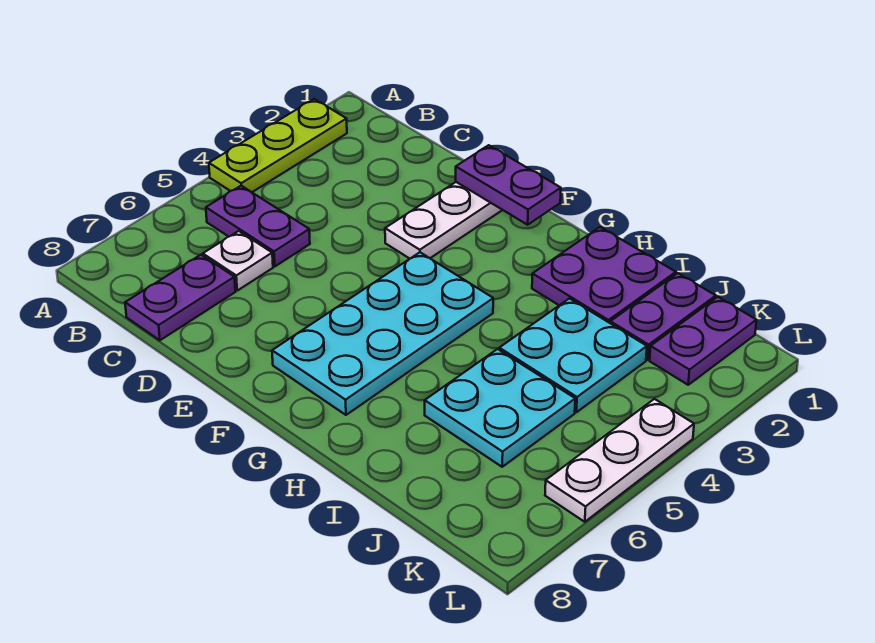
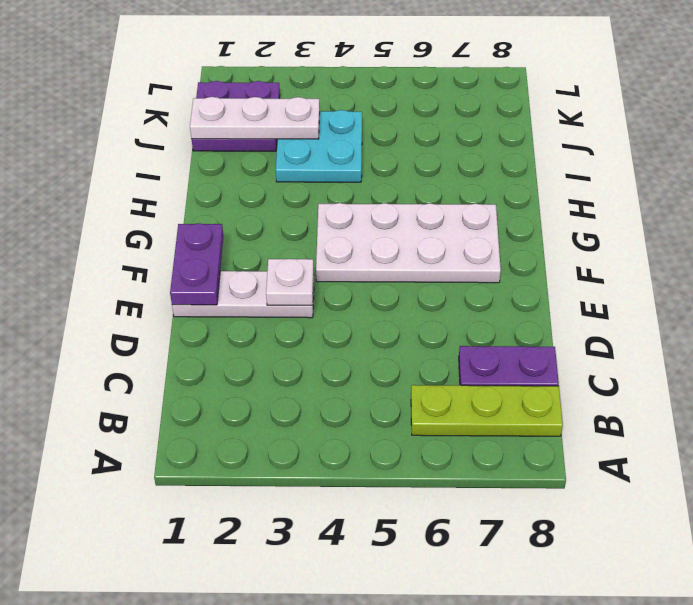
lime 1x3 plate [209,99,347,192] -> lime 1x3 plate moved to [411,385,563,436]
purple 1x2 plate [206,186,310,266] -> none
white 1x1 plate [203,231,273,290] -> white 1x1 plate moved to [266,259,314,305]
cyan 2x4 plate [272,252,493,415] -> white 2x4 plate [316,203,501,283]
purple 2x2 plate [532,227,676,323] -> none
cyan 2x2 plate [425,349,575,467] -> none
white 1x3 plate [545,399,694,522] -> white 1x3 plate moved to [190,97,320,139]

